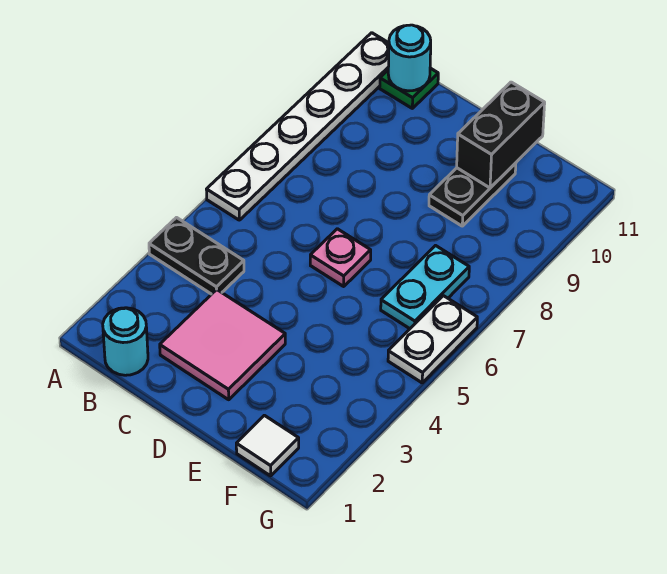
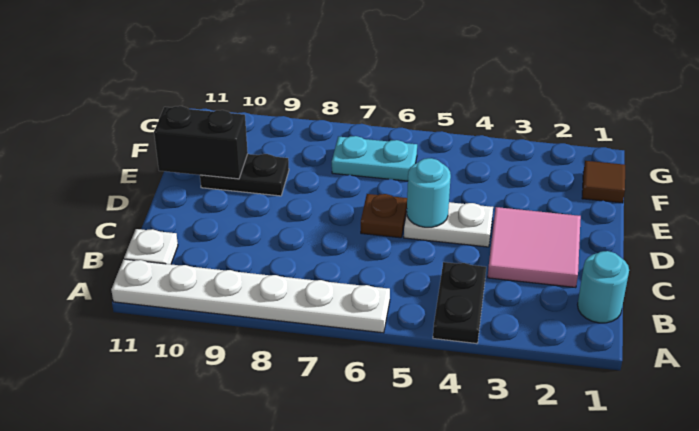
green 1x1 plate [380,68,438,108] -> white 1x1 plate [124,229,178,264]
cyan 1x1 round brick [388,25,431,91] -> cyan 1x1 round brick moved to [407,158,451,227]
pink 1x1 plate [310,229,371,286] -> brown 1x1 plate [361,194,407,238]
white 1x1 tile [236,415,299,476] -> brown 1x1 tile [582,161,625,203]
white 1x2 plate [388,296,477,383] -> white 1x2 plate moved to [404,202,493,247]

